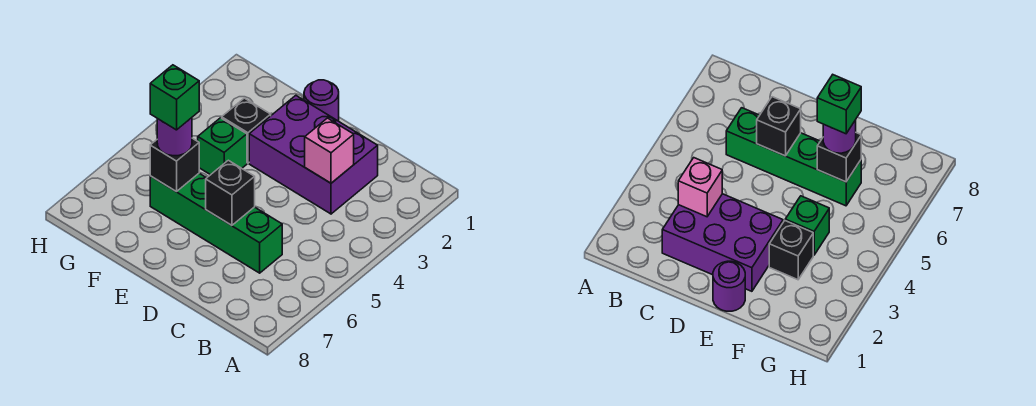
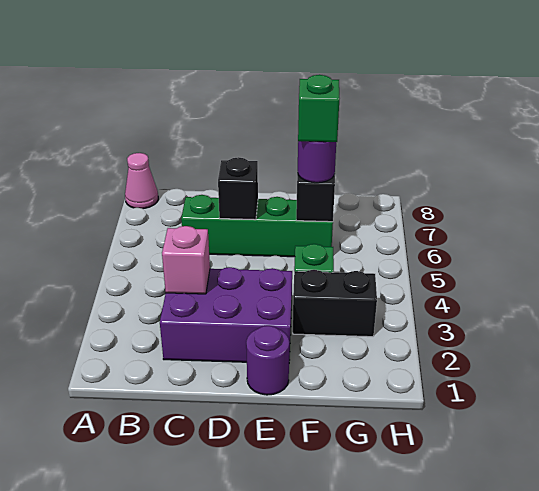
none -> pink 1x1 cone [125,153,158,209]
black 1x1 brick [222,98,271,163] -> black 1x2 brick [293,270,377,337]

